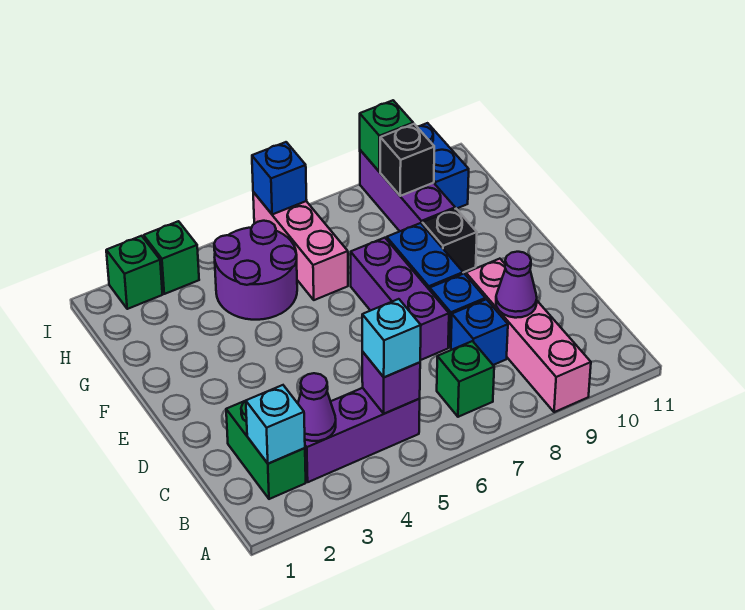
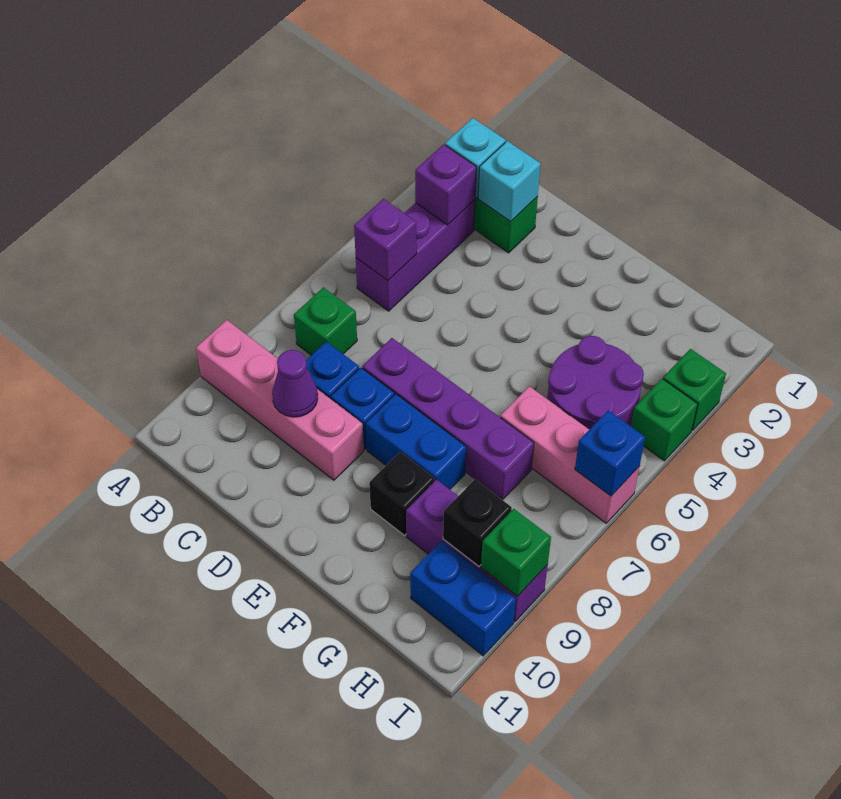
purple 1x1 cone [298,373,336,441] -> purple 1x1 brick [415,144,476,225]
cyan 1x1 brick [362,299,421,377] -> cyan 1x1 brick moved to [478,141,541,222]
purple 1x3 brick [351,238,449,360] -> purple 1x4 brick [362,338,534,500]
green 1x1 brick [106,236,162,309] -> green 1x1 brick moved to [631,379,698,461]

